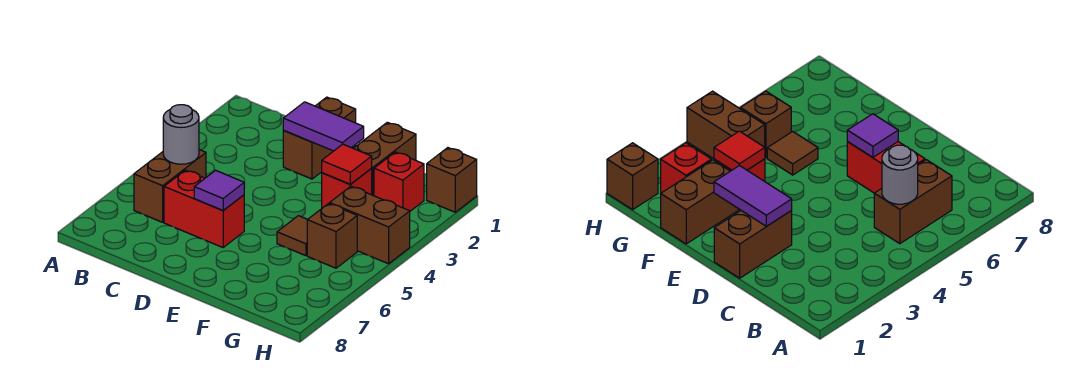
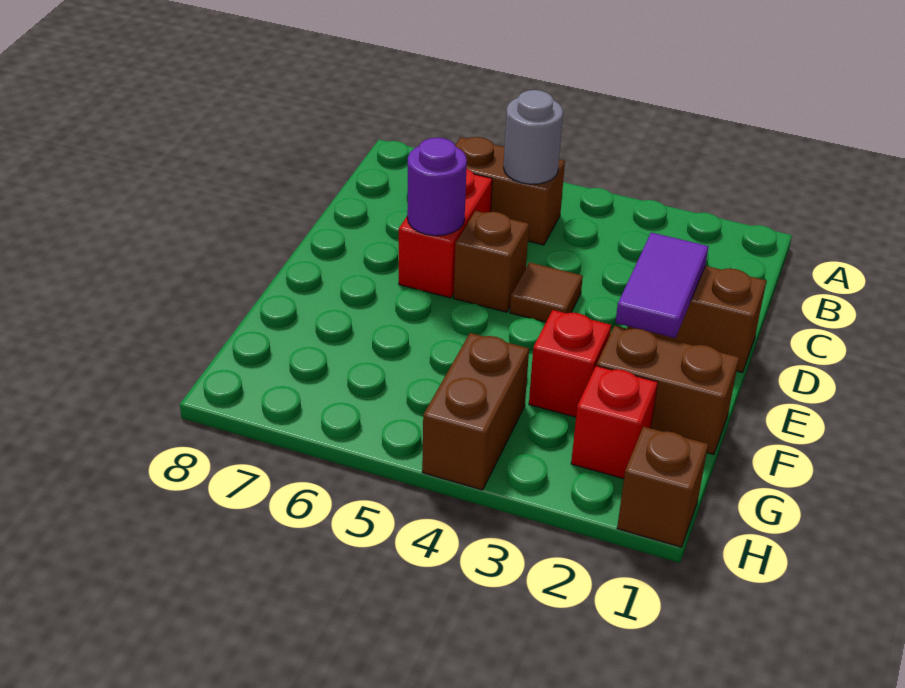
purple 1x1 tile [194,170,244,210] -> purple 1x1 round brick [407,138,467,236]
red 1x1 tile [322,144,372,184] -> none
brown 1x1 tile [277,216,308,256] -> brown 1x1 tile moved to [510,262,583,322]
brown 1x1 brick [307,203,357,268] -> brown 1x1 brick moved to [454,211,529,312]

